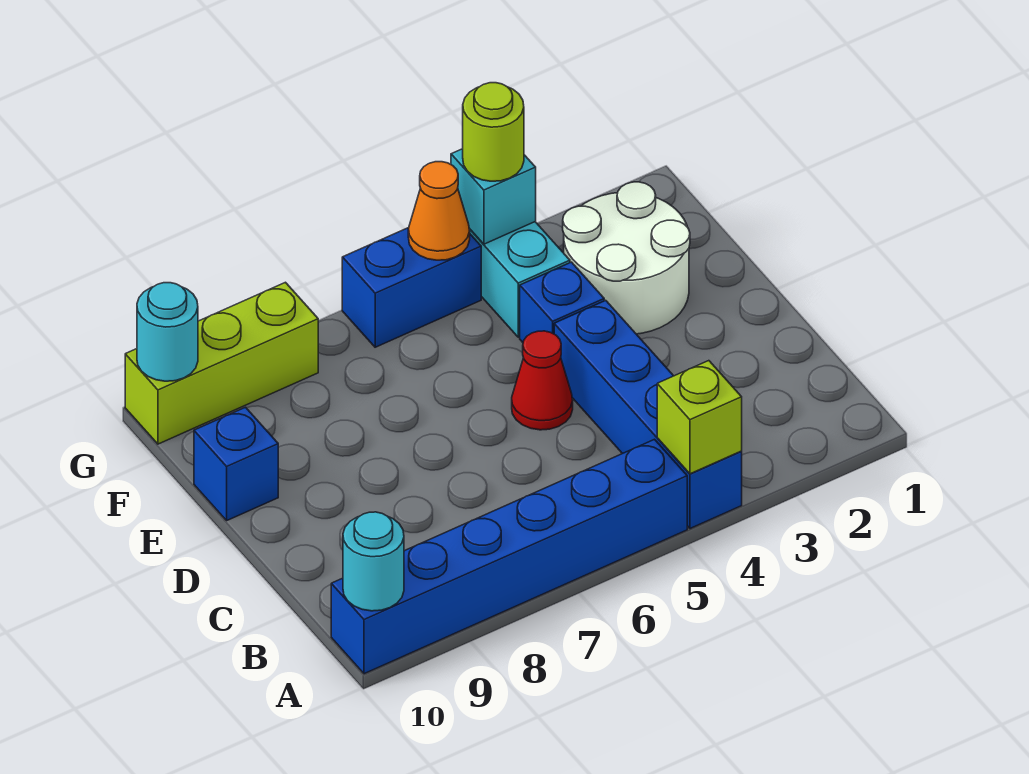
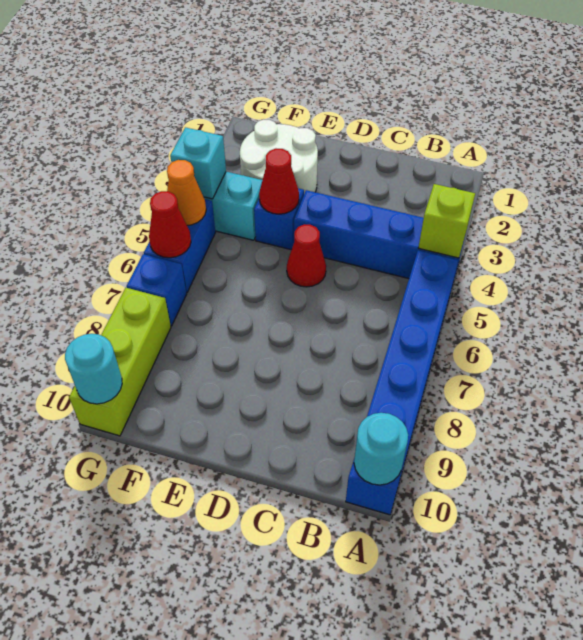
none -> red 1x1 cone [259,149,299,214]
blue 1x1 brick [194,407,278,520] -> blue 1x1 brick moved to [127,254,187,326]
lime 1x1 round brick [463,83,524,181] -> none
none -> red 1x1 cone [149,191,191,258]

